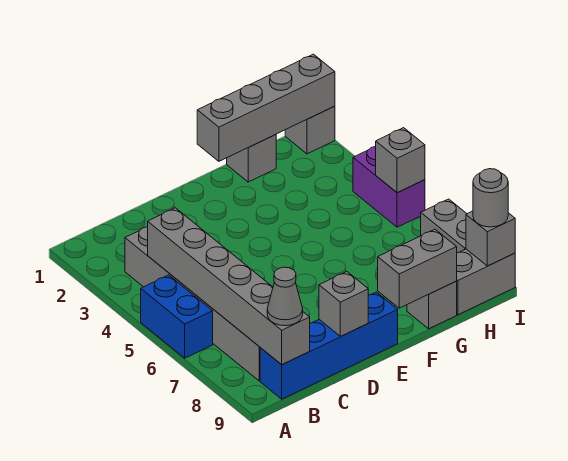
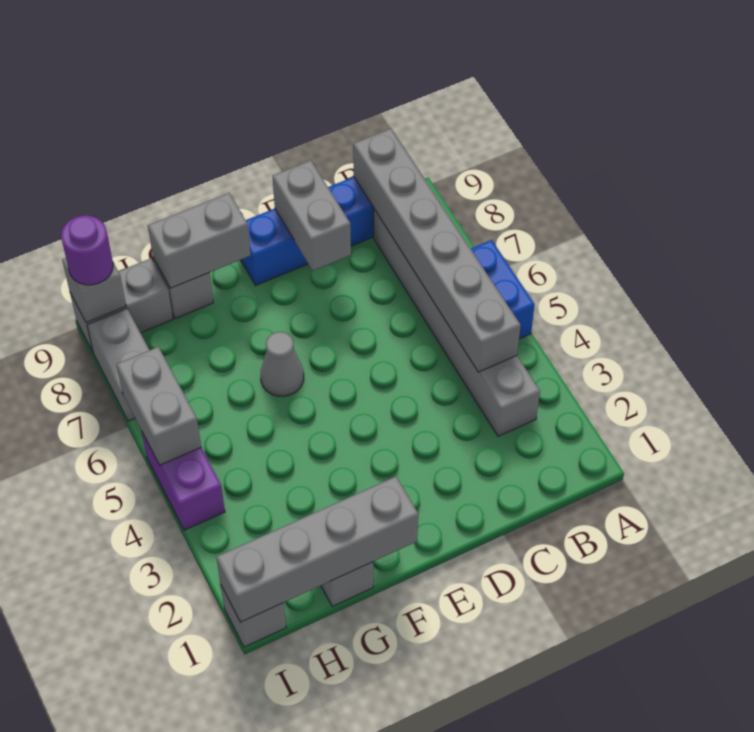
grey 1x1 cone [267,267,303,326] -> grey 1x1 cone moved to [261,332,304,396]
grey 1x1 brick [319,272,368,336] -> grey 1x2 brick [272,160,351,271]
grey 1x1 brick [376,128,425,193] -> grey 1x2 brick [117,347,201,465]
grey 1x1 round brick [473,169,508,227] -> purple 1x1 round brick [61,216,113,285]

